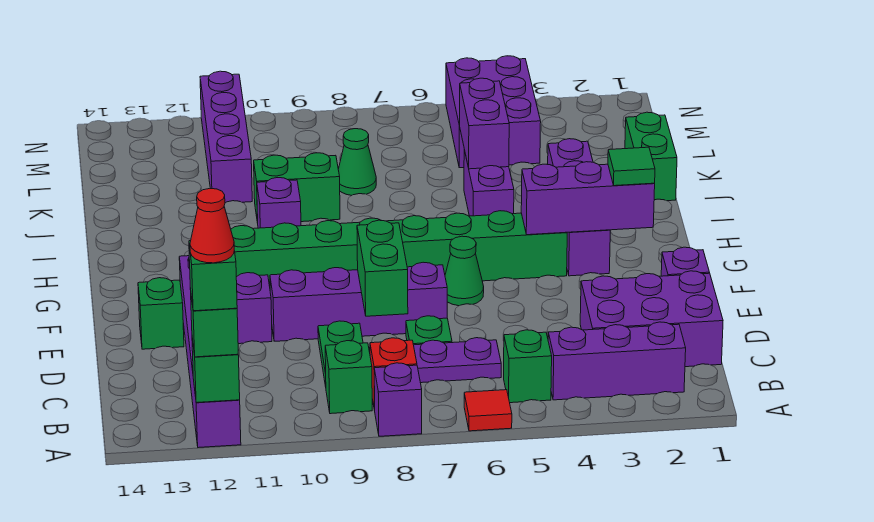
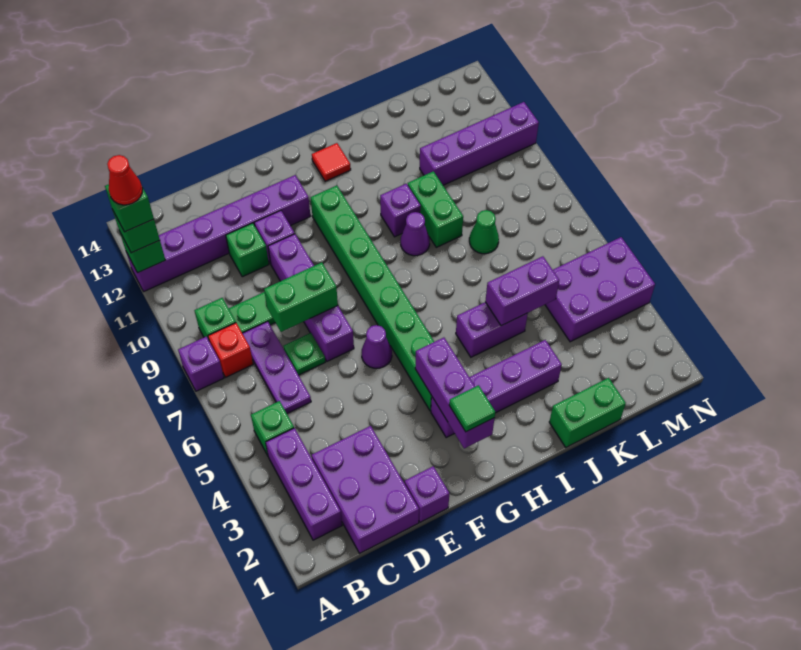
red 1x1 tile [464,390,512,431] -> red 1x1 tile moved to [312,143,351,181]
green 1x1 brick [138,278,184,349] -> green 1x1 brick moved to [226,223,269,277]
green 1x1 cone [445,236,484,306] -> purple 1x1 cone [362,325,392,368]
none -> purple 1x1 cone [401,212,430,256]

